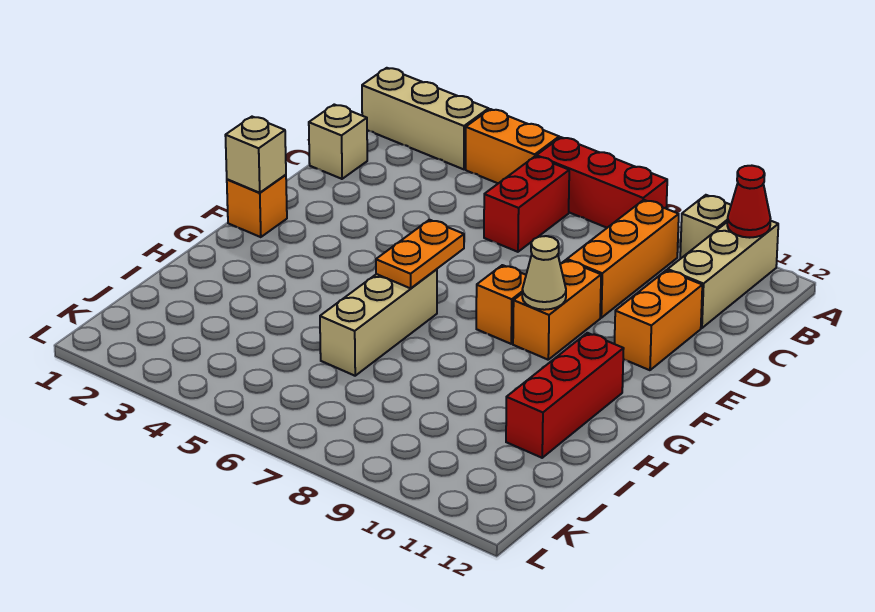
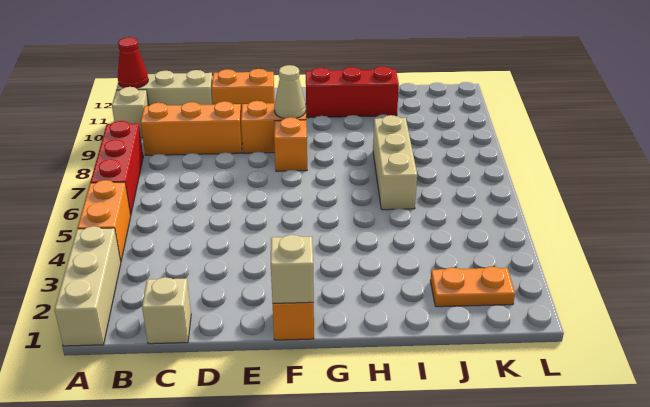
red 1x2 brick [484,156,569,252] -> none
orange 1x2 plate [376,220,464,288] -> orange 1x2 plate moved to [430,267,515,307]
tan 1x3 brick [320,269,437,376] -> tan 1x3 brick turned to [373,115,417,210]

